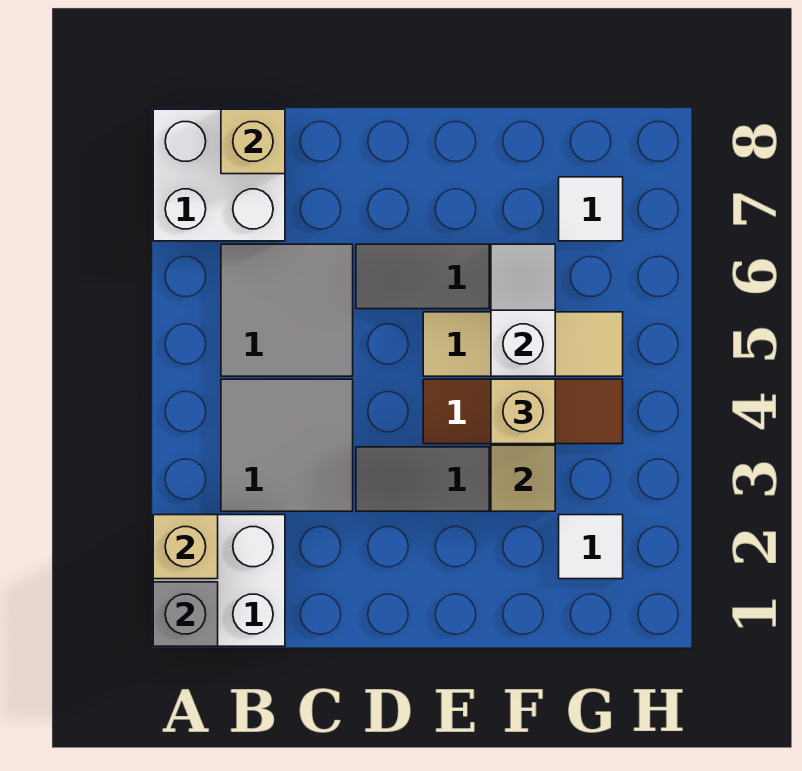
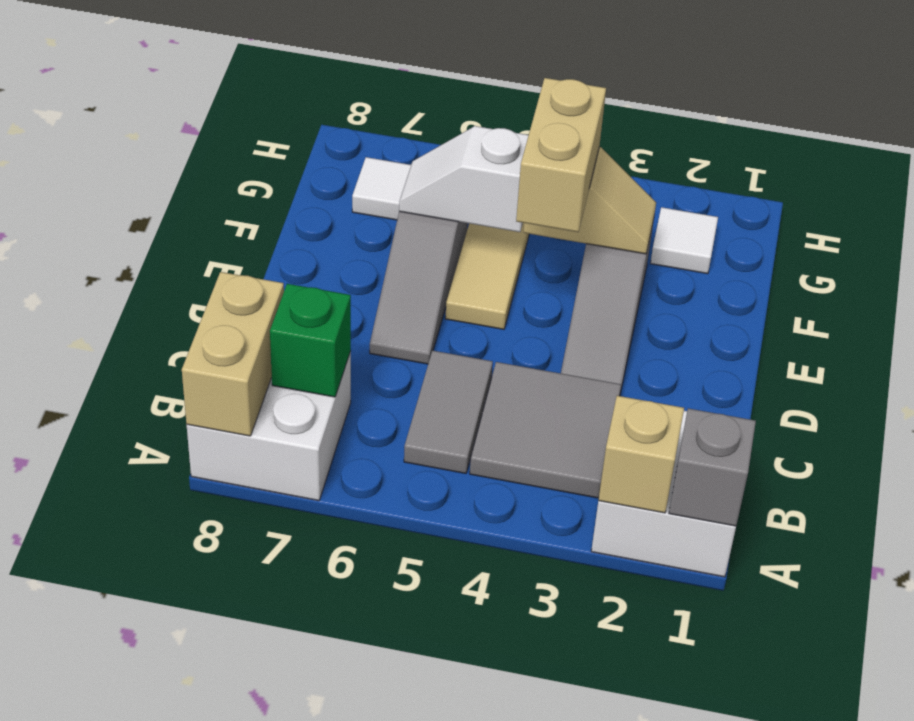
grey 2x2 tile [221,244,353,376] -> grey 1x2 tile [404,351,493,474]
none -> green 1x1 brick [270,284,351,397]
tan 1x1 brick [221,109,285,174] -> tan 1x2 brick [182,272,284,436]
brown 1x3 tile [423,379,623,444] -> none
tan 1x1 brick [491,379,555,444] -> tan 1x2 brick [516,78,606,232]

